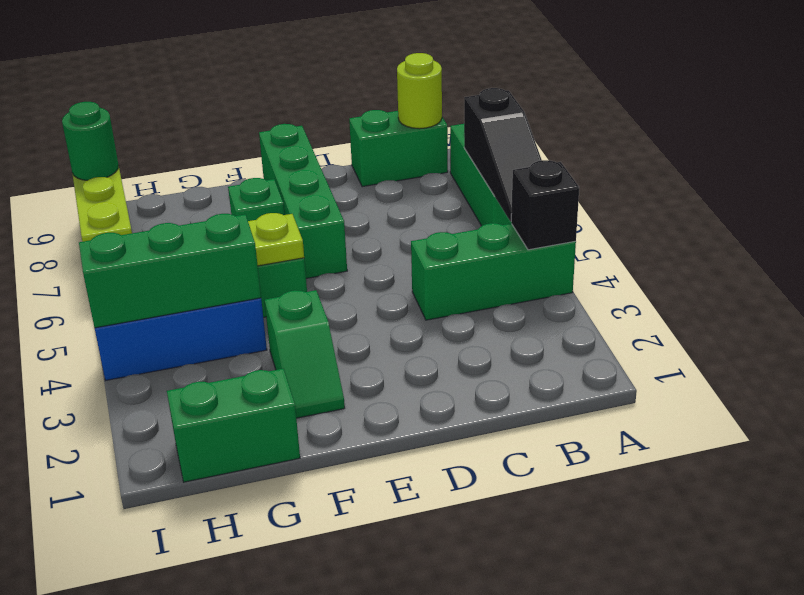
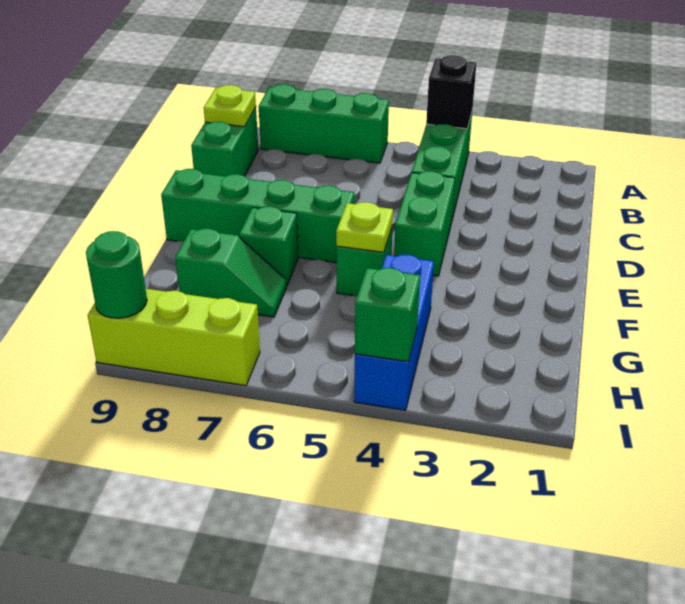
black 1x3 slope [464,88,542,222] -> none
lime 1x1 round brick [397,53,442,129] -> lime 1x1 plate [204,85,256,127]
green 1x2 slope [264,290,345,418] -> green 1x2 slope moved to [175,228,286,317]
green 1x2 brick [167,369,300,482] -> green 1x2 brick moved to [394,171,455,276]
green 1x3 brick [79,214,261,328] -> green 1x1 brick [355,268,420,362]

